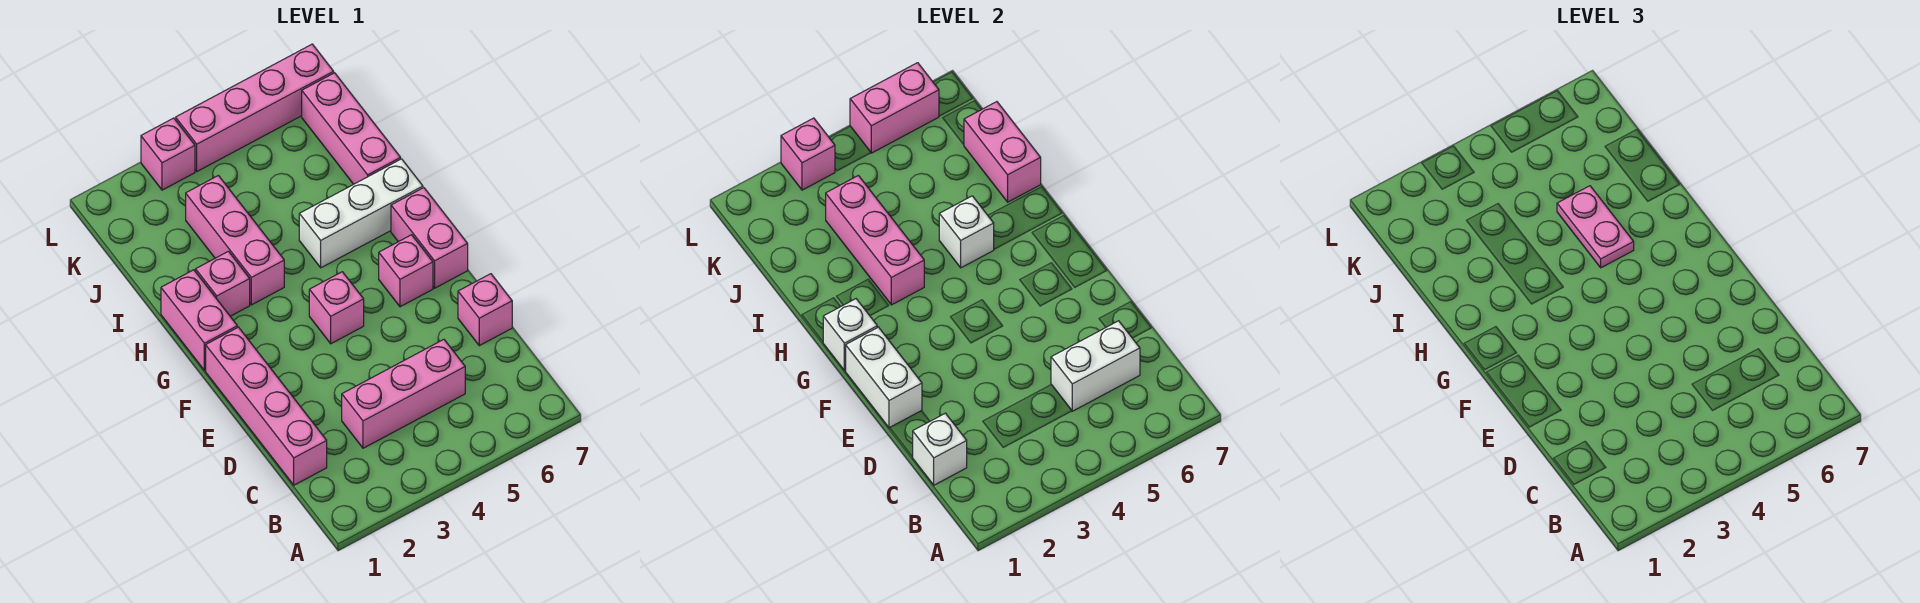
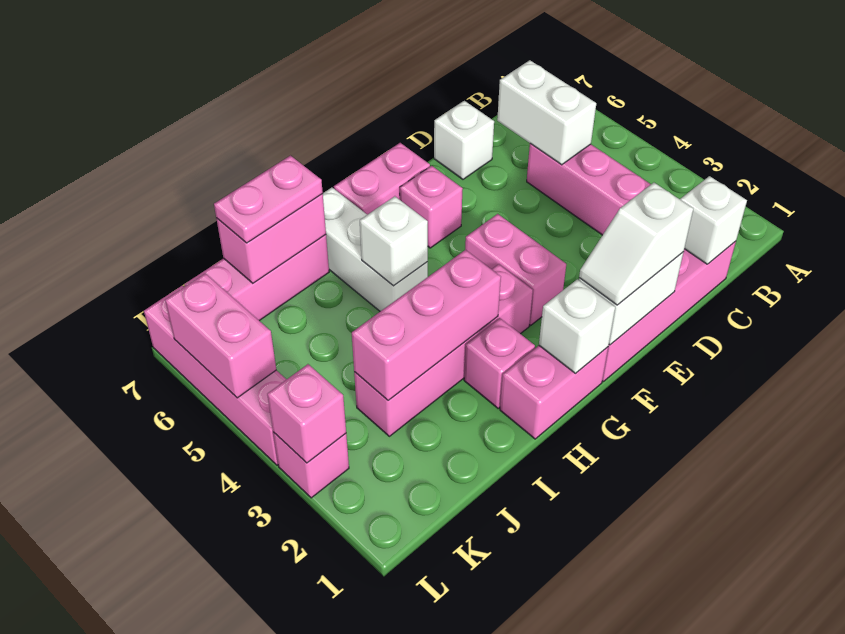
pink 1x1 brick [458,274,512,346] -> white 1x1 brick [434,101,494,179]
none -> white 1x2 slope [579,183,693,305]
pink 1x1 brick [309,272,364,344] -> pink 1x2 brick [465,214,566,325]
pink 1x3 brick [186,176,284,305] -> pink 1x4 brick [354,264,533,436]
pink 1x2 plate [1557,186,1634,268] -> pink 1x2 plate moved to [214,156,323,243]

